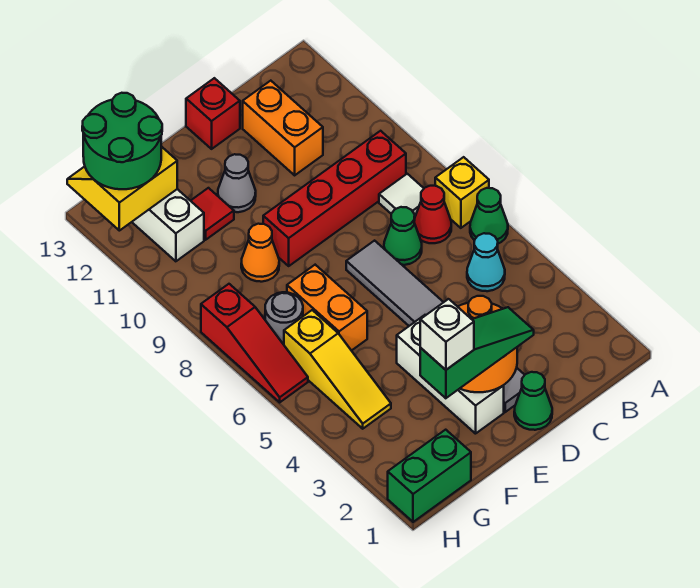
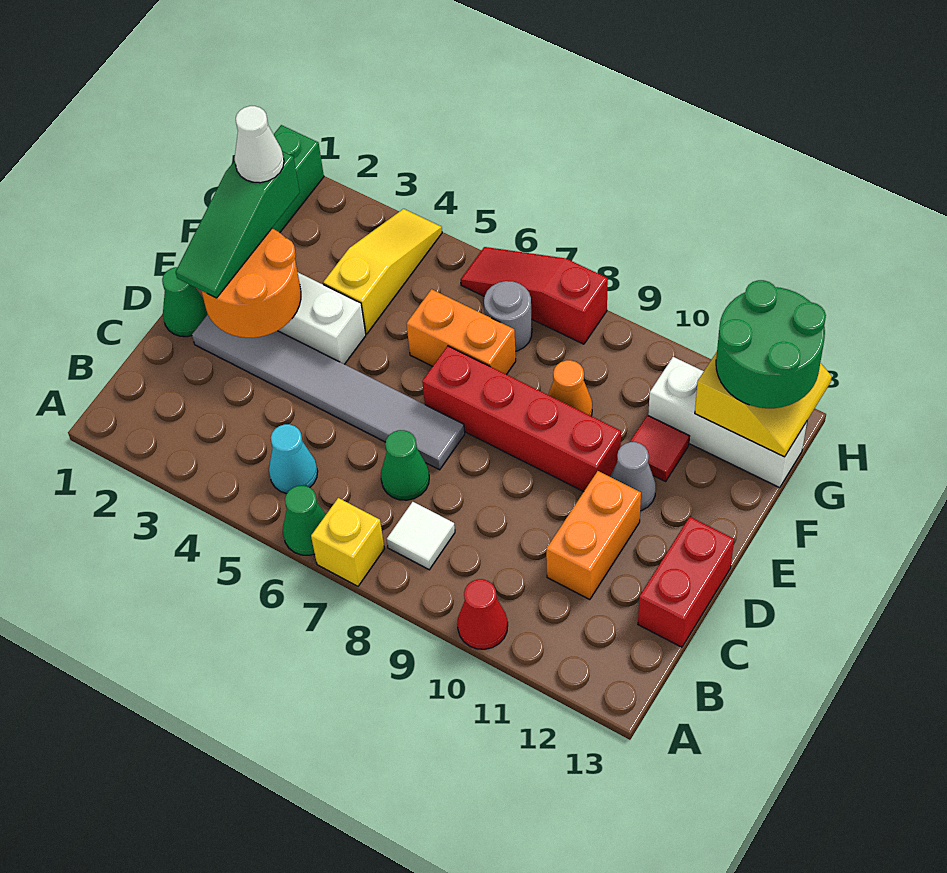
red 1x1 cone [414,186,451,243] -> red 1x1 cone moved to [457,579,508,649]
red 1x4 brick [263,131,406,266] -> red 1x4 brick turned to [422,346,621,492]
orange 1x2 brick [243,81,323,175] -> orange 1x2 brick turned to [546,471,641,600]
red 1x1 brick [186,78,240,149] -> red 1x2 brick [638,517,734,647]
white 1x1 brick [420,299,474,370] -> white 1x1 cone [235,106,284,183]
yellow 1x3 slope [284,310,391,429] -> yellow 1x3 slope turned to [323,209,442,334]

